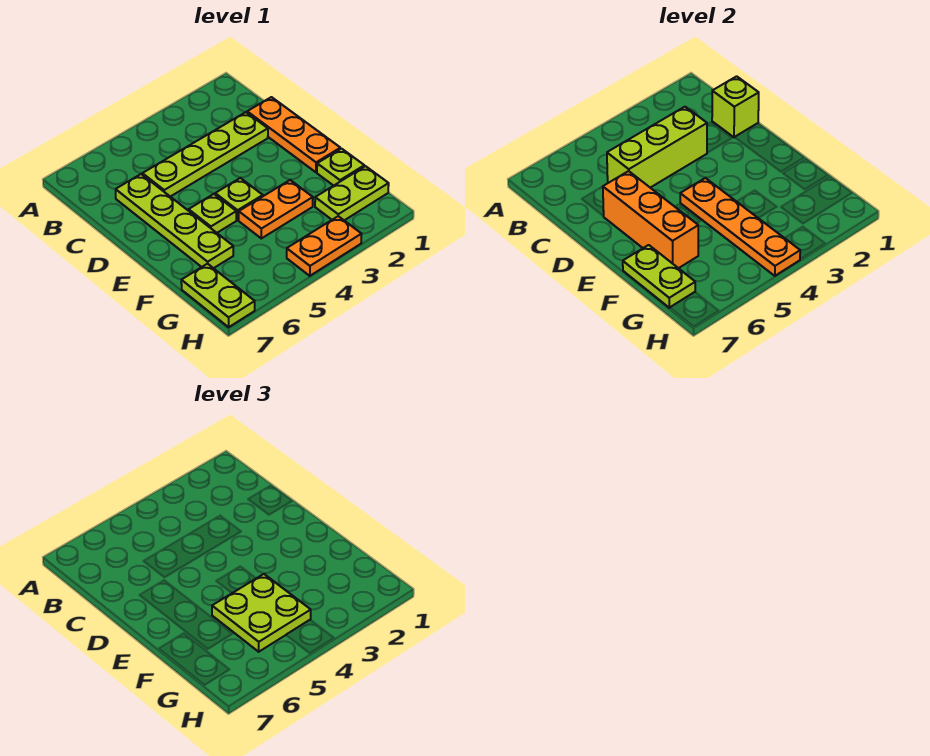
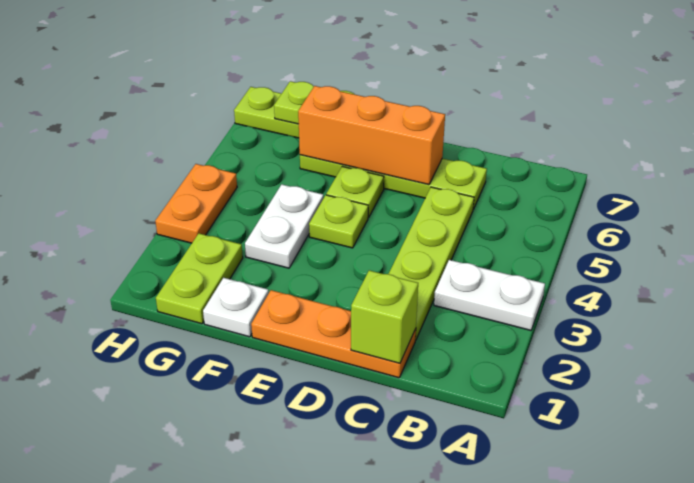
none -> white 1x2 plate [434,260,545,330]
lime 1x3 brick [607,107,707,188] -> none
orange 1x4 plate [680,178,800,276] -> none
lime 1x1 plate [317,149,364,186] -> white 1x1 plate [203,278,269,337]
orange 1x2 plate [239,180,313,238] -> white 1x2 plate [245,184,324,268]
lime 2x2 plate [212,574,311,652] -> none

